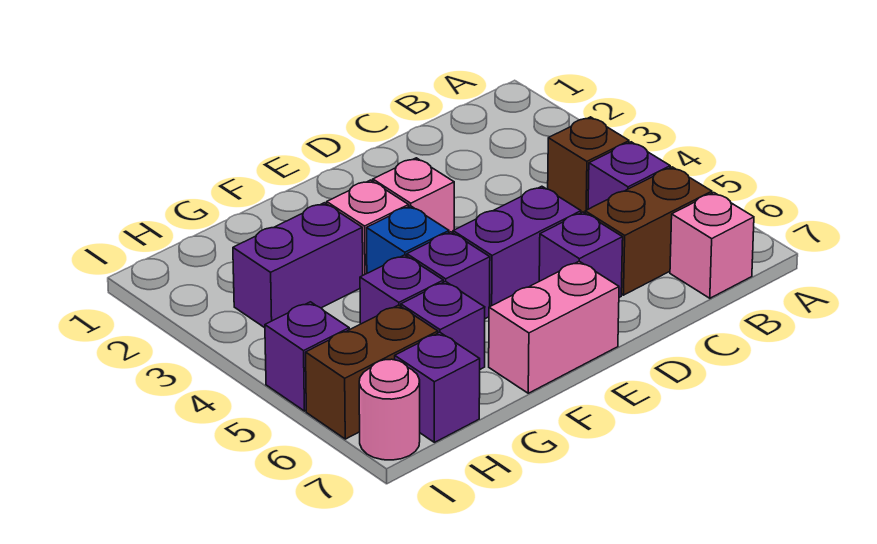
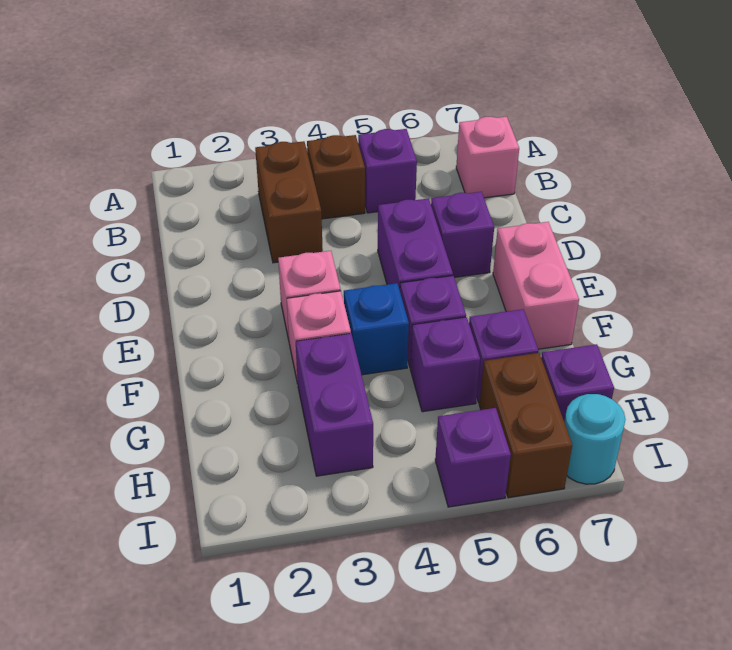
brown 1x2 brick [585,167,712,295] -> brown 1x2 brick moved to [255,141,323,263]
pink 1x1 round brick [359,359,420,460] -> cyan 1x1 round brick [564,394,625,484]

